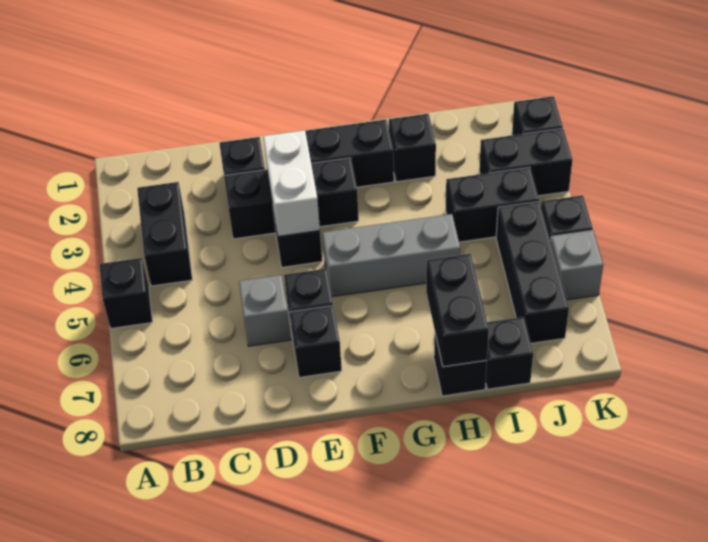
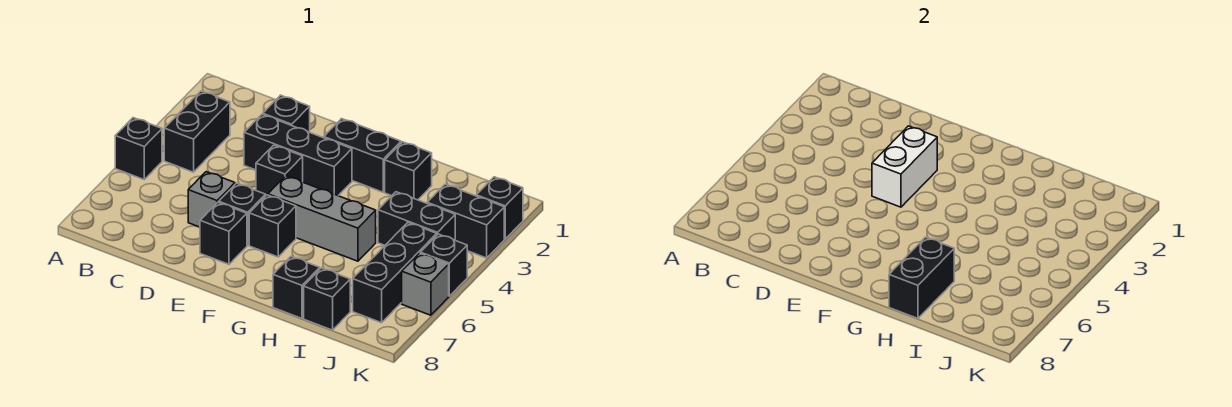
none -> black 1x1 brick [249,195,296,257]

